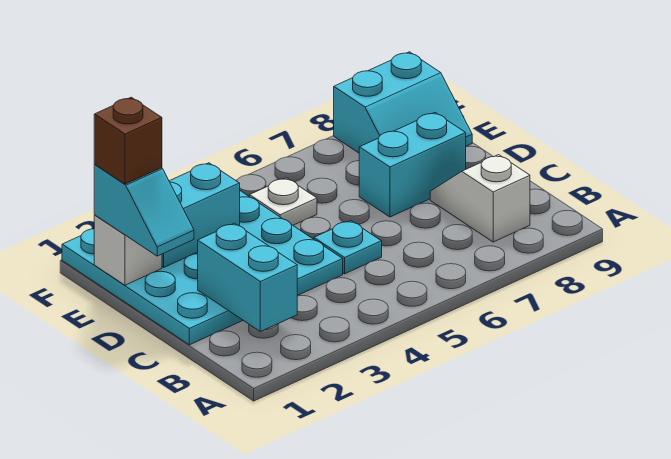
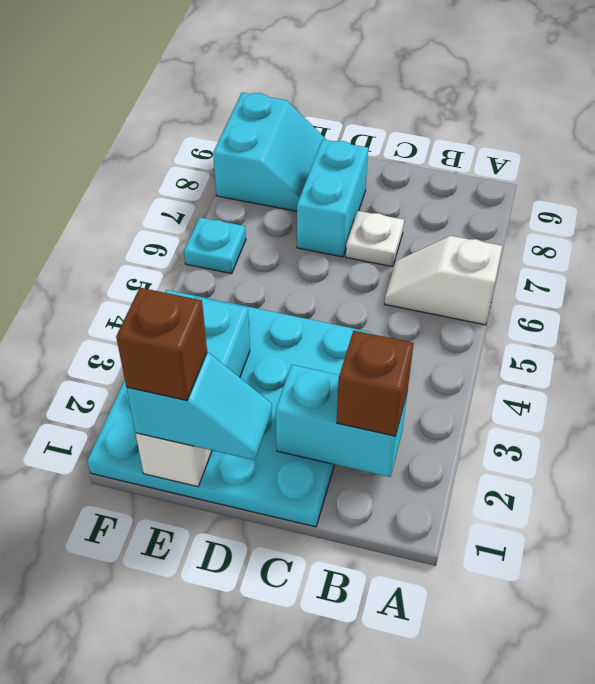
none -> brown 1x1 brick [337,331,414,436]
white 1x2 slope [430,155,530,242] -> white 1x2 slope moved to [385,236,502,325]
cyan 1x1 plate [314,221,382,274] -> cyan 1x1 plate moved to [184,217,246,274]
white 1x1 plate [250,178,317,225] -> white 1x1 plate moved to [346,211,404,267]

